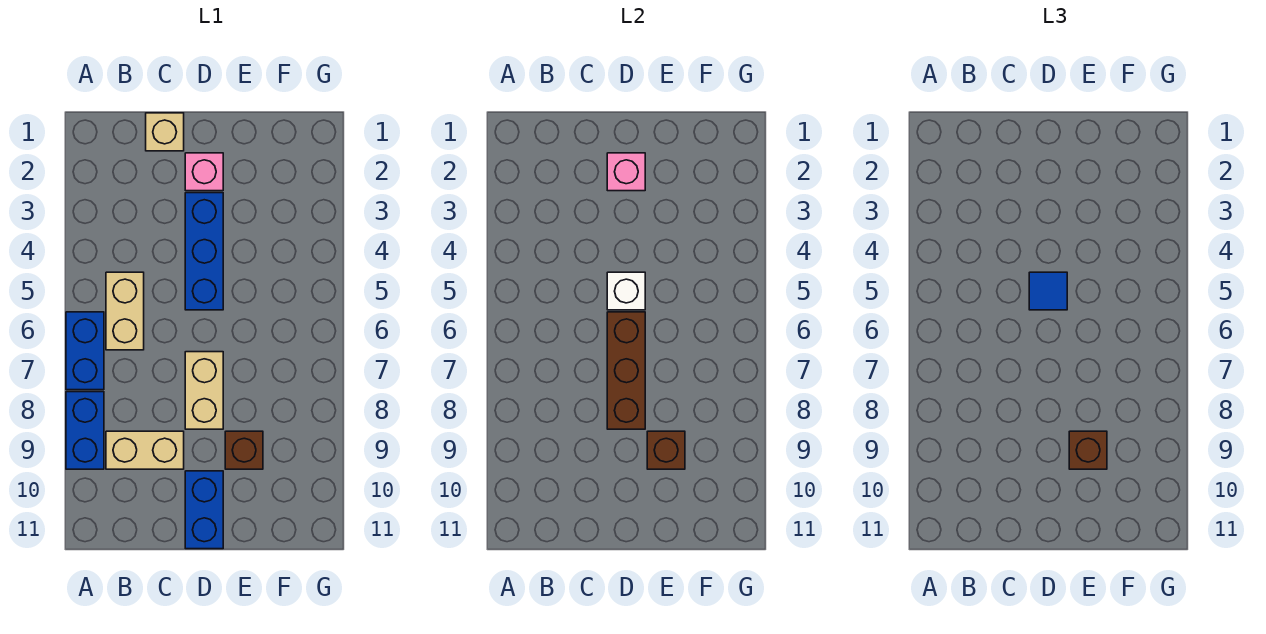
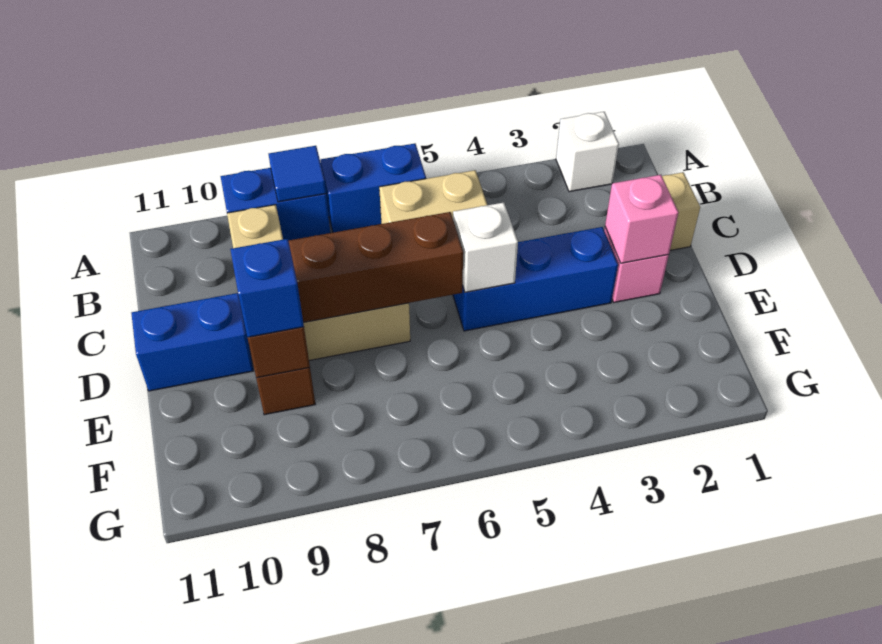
none -> white 1x1 brick [556,112,619,192]
blue 1x1 tile [1029,272,1067,310] -> blue 1x1 tile moved to [269,146,326,202]
brown 1x1 brick [1069,431,1107,469] -> blue 1x1 brick [230,239,304,337]

